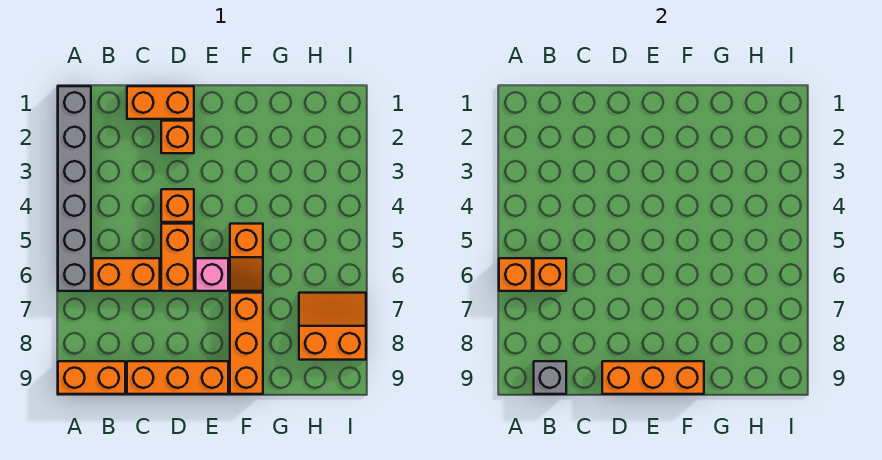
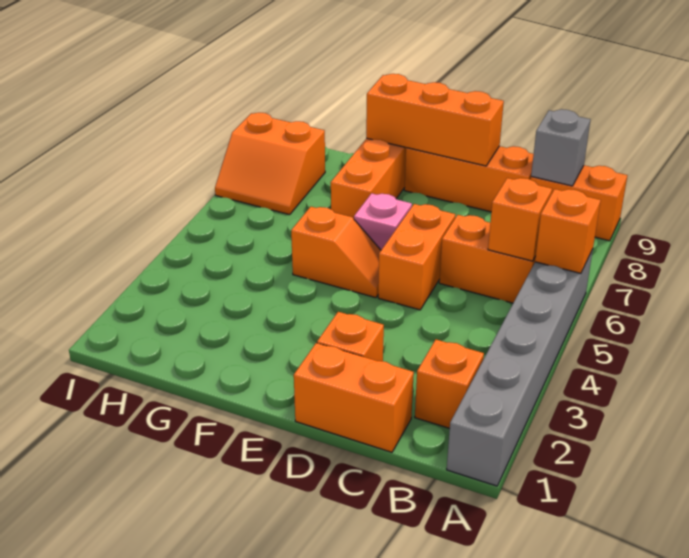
orange 1x1 brick [161,189,194,222] -> orange 1x1 brick moved to [415,340,484,428]
orange 1x2 slope [230,224,263,291] -> orange 1x2 slope turned to [291,207,381,298]

